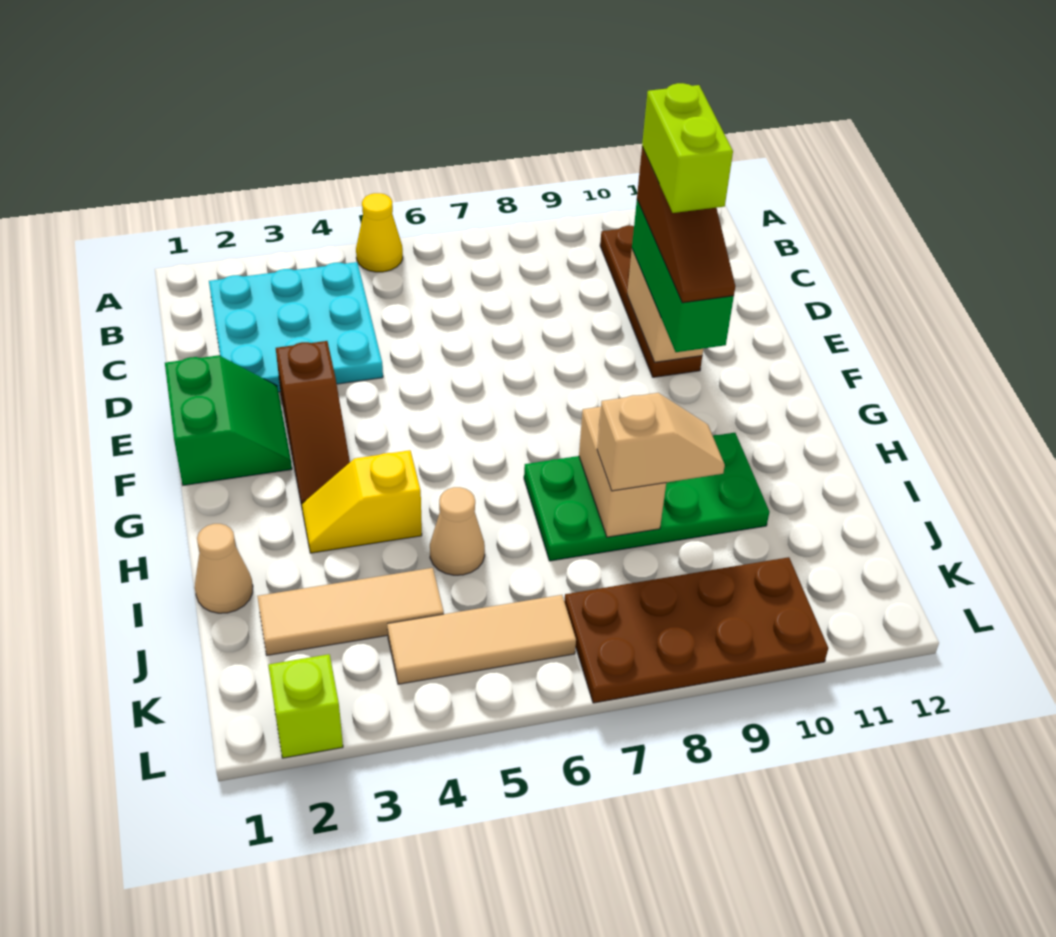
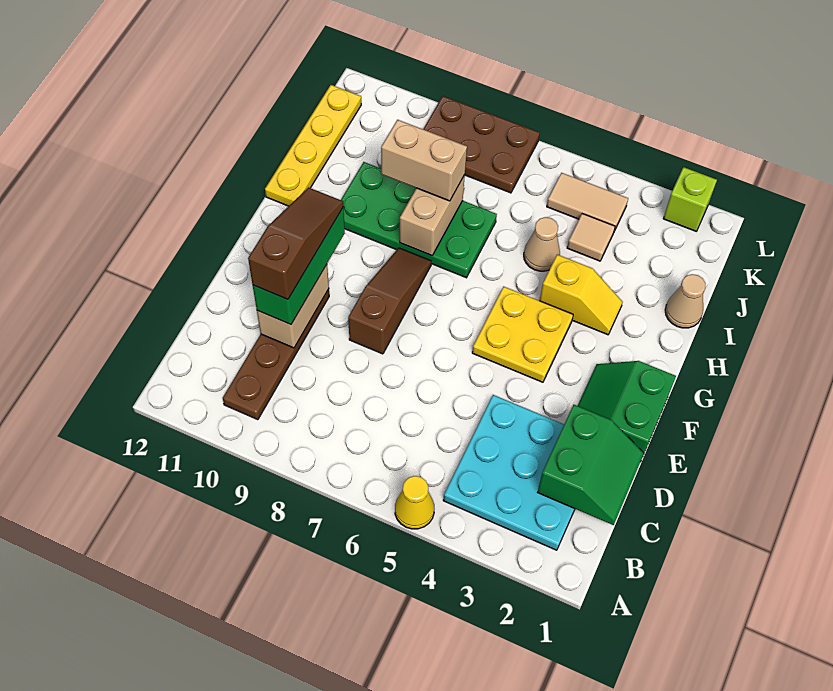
none -> green 2x2 slope [538,405,644,525]
lime 1x2 brick [642,83,733,213] -> none
brown 1x3 slope [276,341,350,506] -> brown 1x3 slope moved to [348,248,431,354]
none -> yellow 2x2 plate [472,287,573,382]
none -> yellow 1x4 plate [265,85,361,206]
tan 1x2 slope [597,393,725,491] -> tan 1x2 brick [381,120,467,201]
tan 1x3 tile [257,568,444,655] -> tan 1x1 tile [567,214,615,261]
tan 1x3 tile [387,595,576,684] -> tan 1x2 tile [547,173,628,231]
brown 2x4 plate [564,557,828,703] -> brown 2x3 plate [424,96,540,193]

